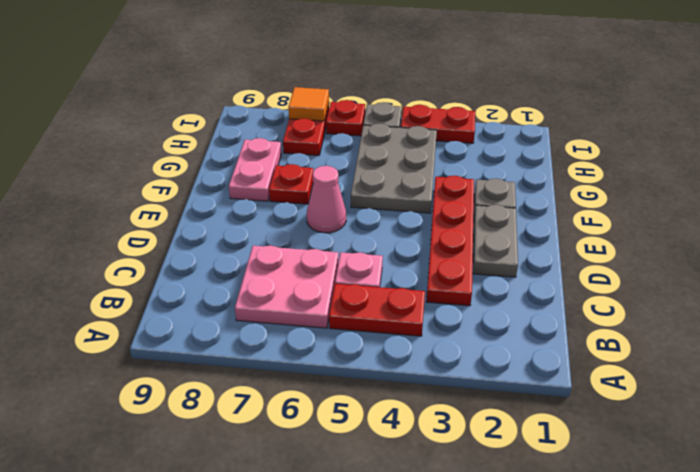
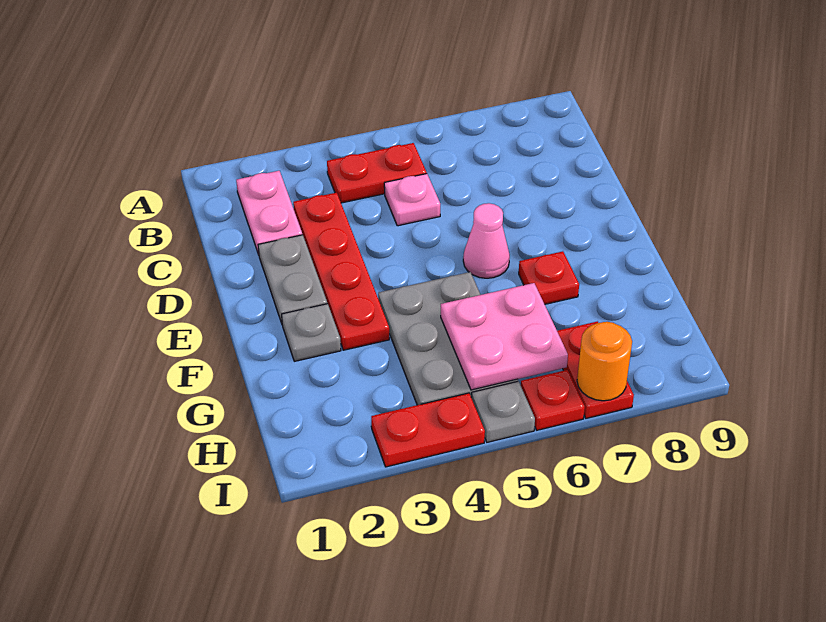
pink 2x2 plate [235,246,338,328] -> pink 2x2 plate moved to [441,283,568,390]
pink 1x2 plate [229,138,281,201] -> pink 1x2 plate moved to [236,171,302,255]
orange 1x1 tile [288,87,329,121] -> orange 1x1 round brick [577,322,632,401]

